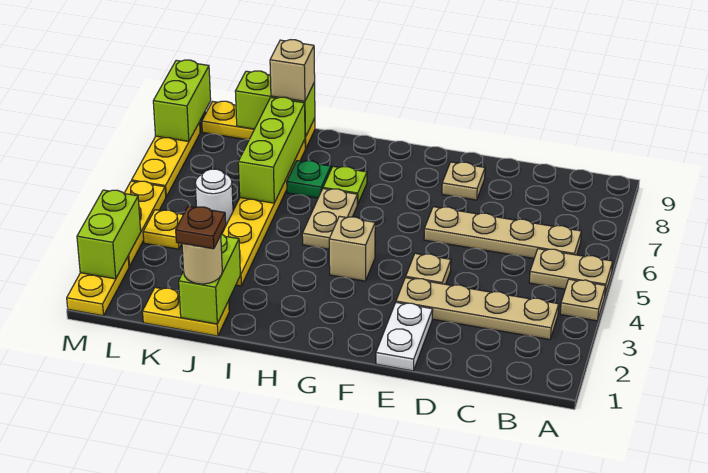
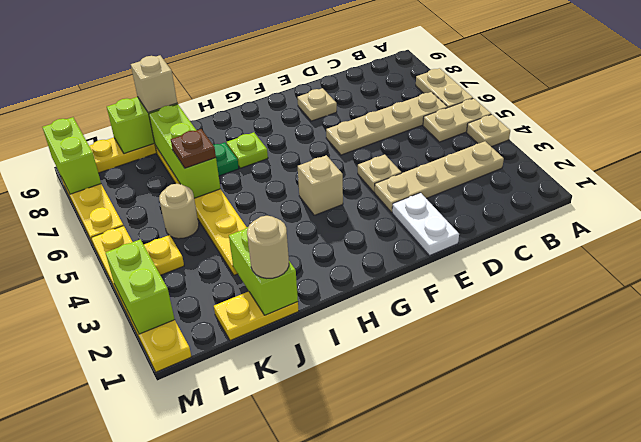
tan 1x2 plate [302,189,357,249] -> tan 1x2 plate moved to [416,68,473,107]
brown 1x1 plate [176,206,226,249] -> brown 1x1 plate moved to [171,129,216,168]
white 1x1 round brick [195,169,233,227] -> tan 1x1 round brick [159,184,199,239]

